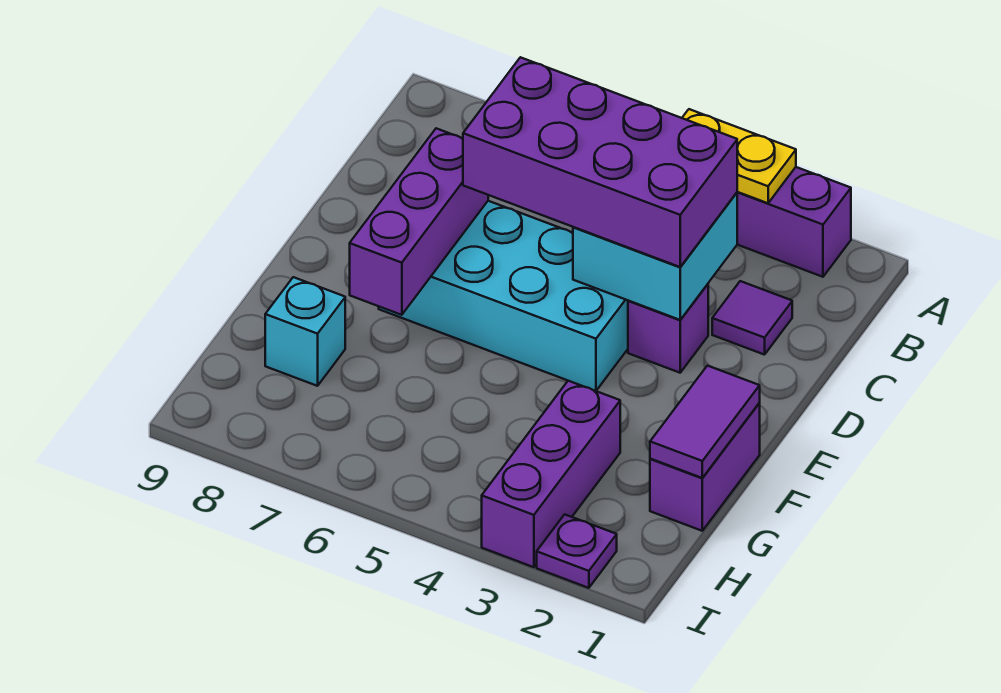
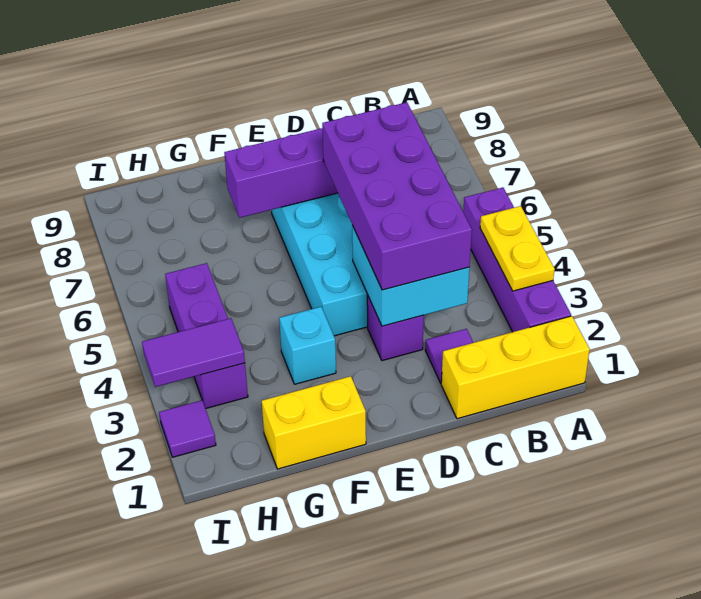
none -> yellow 1x3 brick [441,316,590,419]
purple 1x2 brick [650,403,760,531] -> yellow 1x2 brick [262,376,366,469]
purple 1x2 tile [650,366,760,478] -> purple 1x2 tile moved to [142,318,245,387]
purple 1x3 brick [482,381,620,567] -> purple 1x3 brick turned to [165,263,248,409]
cyan 1x1 brick [265,277,345,386] -> cyan 1x1 brick moved to [279,307,336,384]
purple 1x1 plate [537,514,617,588] -> purple 1x1 tile [159,400,216,457]

